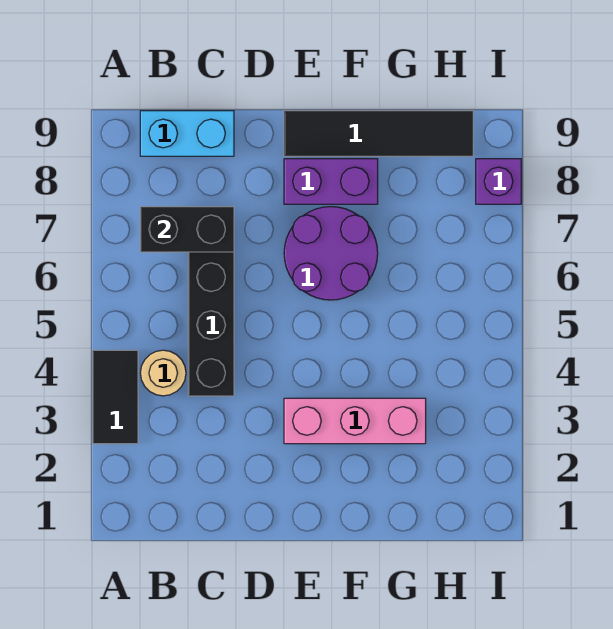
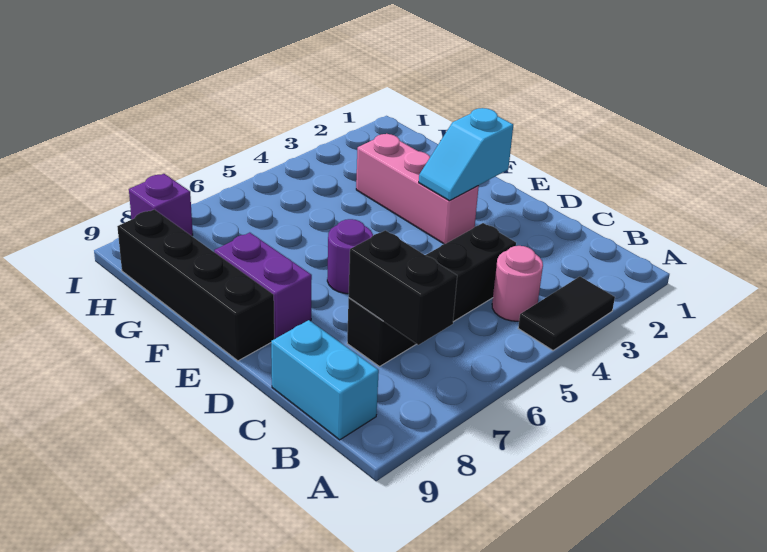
tan 1x1 round brick [140,350,186,396] -> pink 1x1 round brick [492,246,543,321]
none -> cyan 1x2 slope [419,108,513,201]
purple 2x2 round brick [284,207,378,300] -> purple 1x1 round brick [327,219,373,294]
black 1x4 tile [284,111,473,156] -> black 1x4 brick [117,209,274,361]

